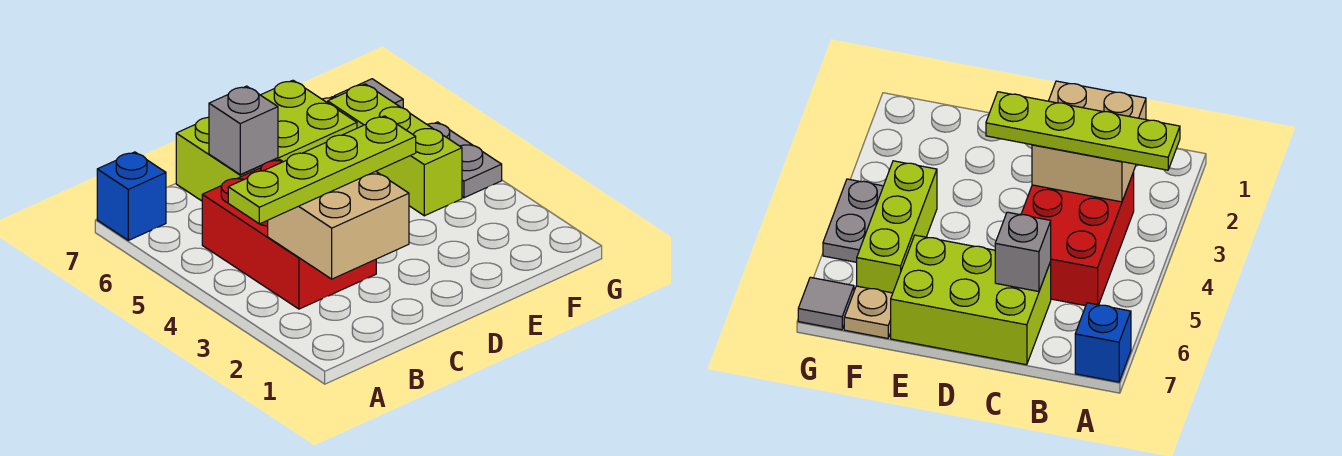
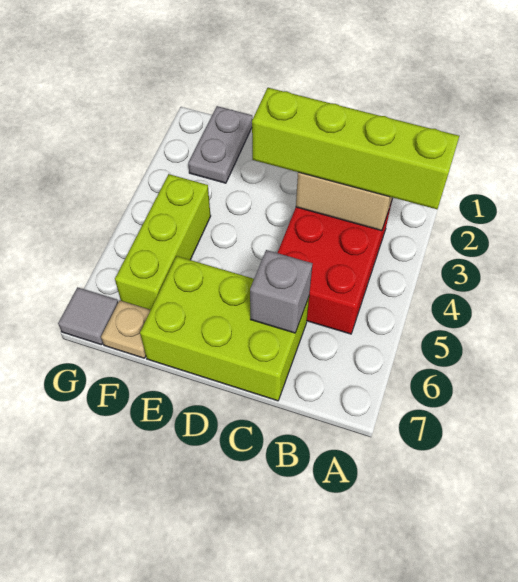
lime 1x4 plate [228,116,416,224] -> lime 1x4 brick [252,88,459,209]
blue 1x1 brick [97,152,166,240] -> none
grey 1x2 plate [427,122,502,198] -> grey 1x2 plate moved to [188,106,253,183]

